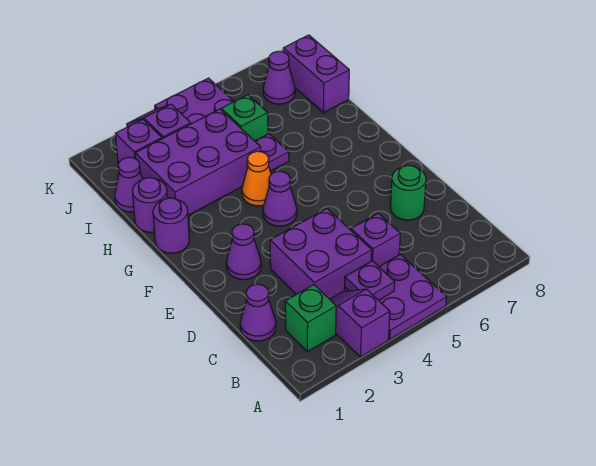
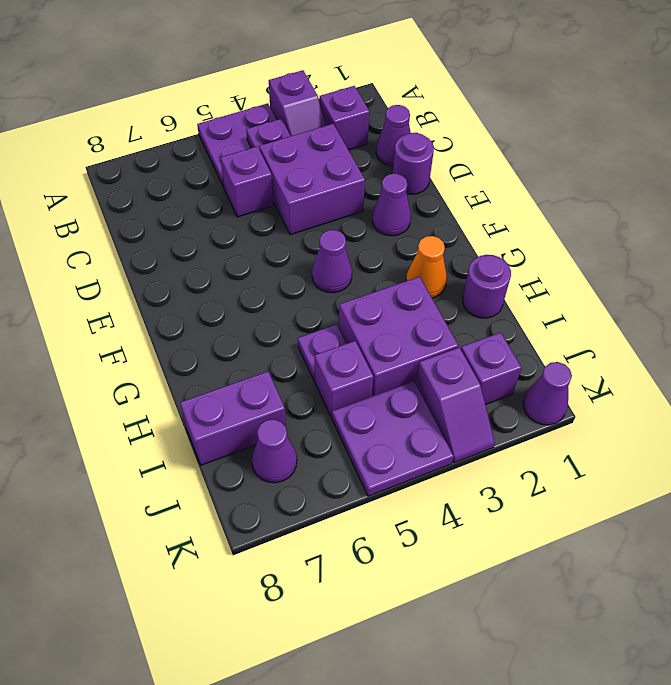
green 1x1 brick [285,285,336,352] -> purple 1x1 brick [320,86,369,150]
green 1x1 round brick [391,165,426,220] -> none
purple 1x1 round brick [153,198,189,253] -> purple 1x1 round brick moved to [392,133,434,194]
orange 1x1 cone [242,151,271,206] -> orange 1x1 cone moved to [406,236,447,298]
purple 2x3 brick [135,109,261,215] -> purple 2x2 brick [339,277,458,396]
purple 1x1 cone [115,157,143,212] -> purple 1x1 cone moved to [523,362,572,425]
green 1x1 brick [221,95,268,141] -> purple 1x1 brick [315,341,373,417]
purple 1x2 brick [283,35,349,113] -> purple 1x2 brick turned to [180,372,286,465]

